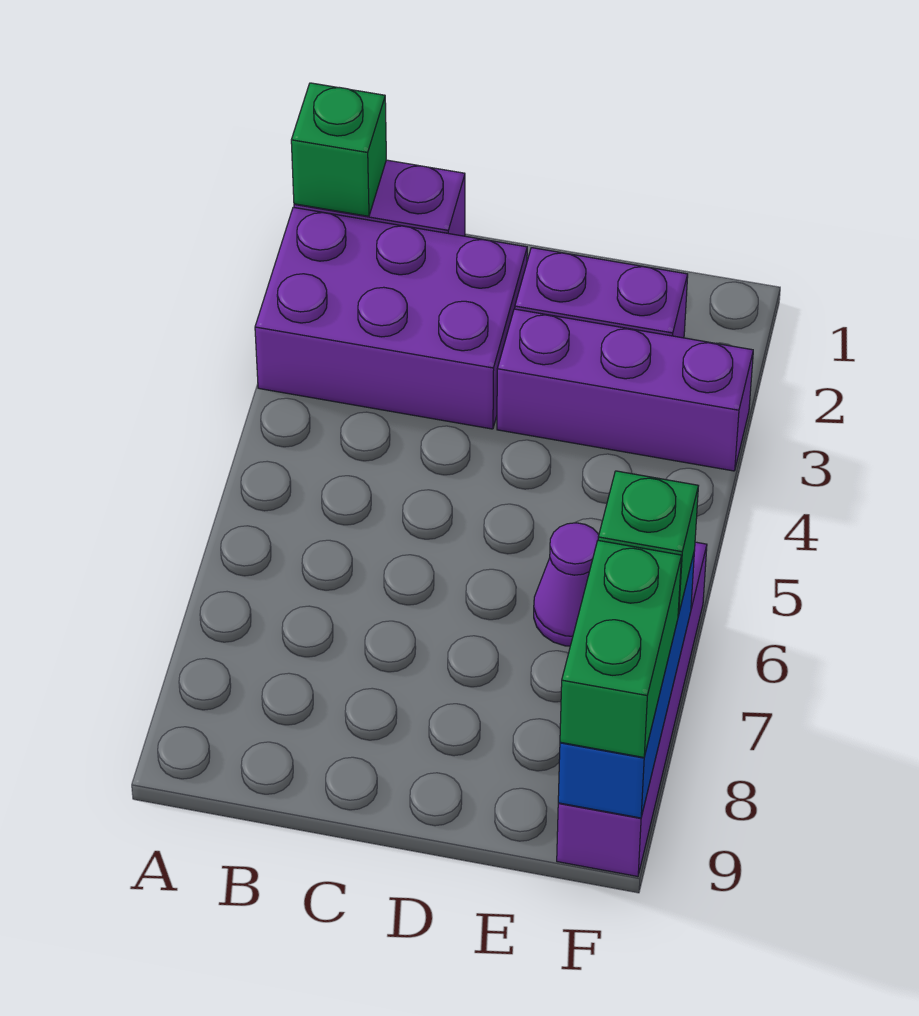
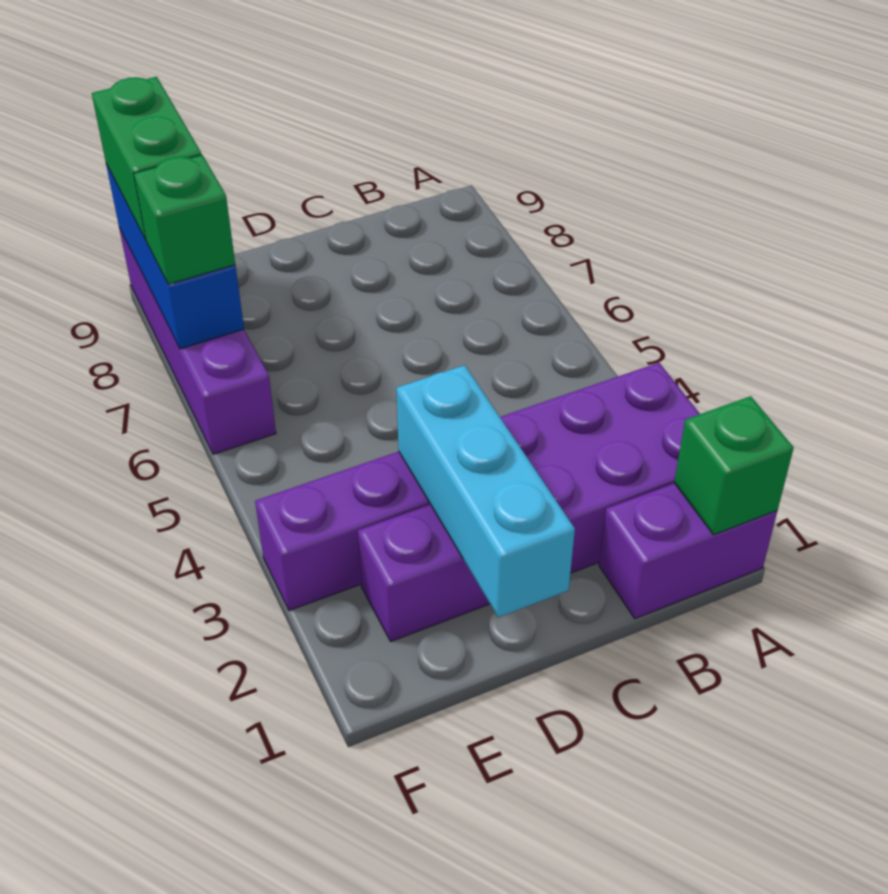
none -> cyan 1x3 brick [396,365,575,617]
purple 1x1 cone [534,523,599,646] -> none

